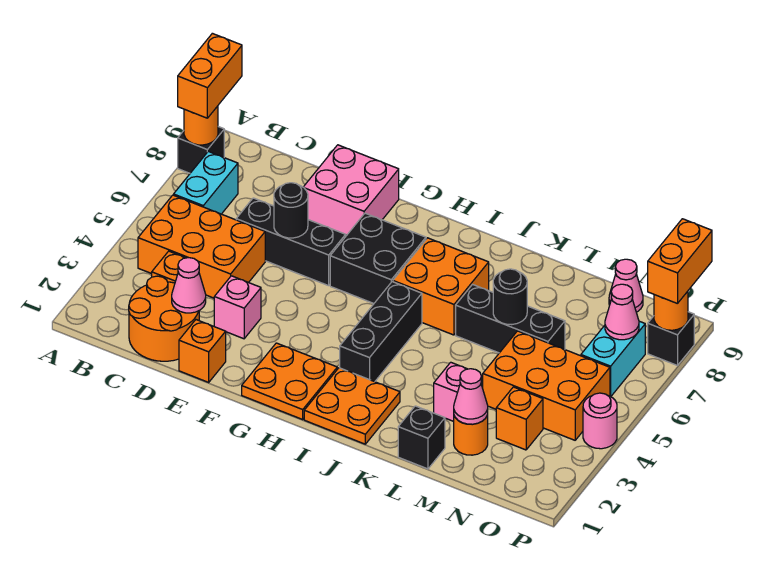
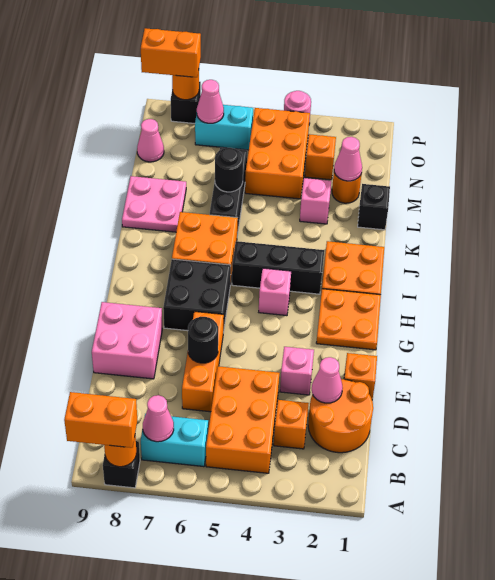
none -> pink 1x1 cone [143,395,174,442]
black 1x3 brick [236,198,346,286] -> orange 1x3 brick [182,311,224,412]
none -> pink 1x1 brick [259,268,291,316]
none -> pink 2x2 plate [122,176,186,232]

